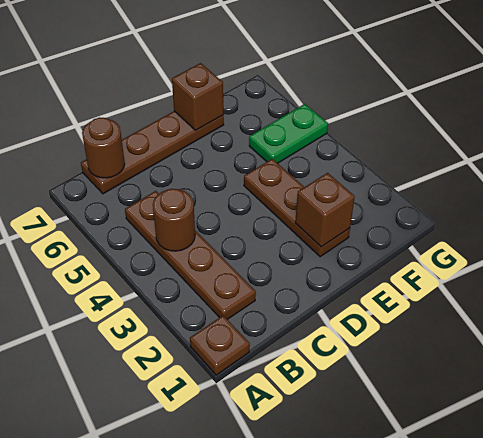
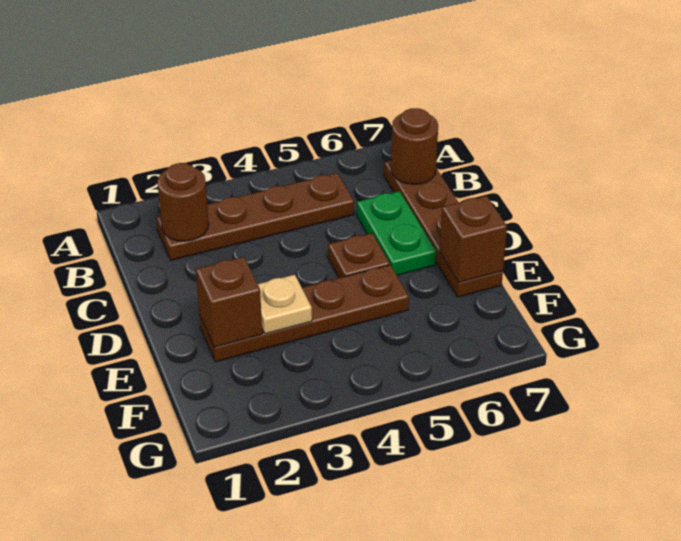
brown 1x1 plate [190,316,250,375] -> brown 1x1 plate moved to [328,233,390,278]
brown 1x1 round brick [153,189,195,251] -> brown 1x1 round brick moved to [157,163,209,241]
brown 1x3 plate [244,159,350,257] -> brown 1x4 plate [199,265,409,362]
none -> tan 1x1 plate [258,275,312,334]
green 1x2 plate [249,104,328,163] -> green 1x2 plate moved to [357,191,436,275]

